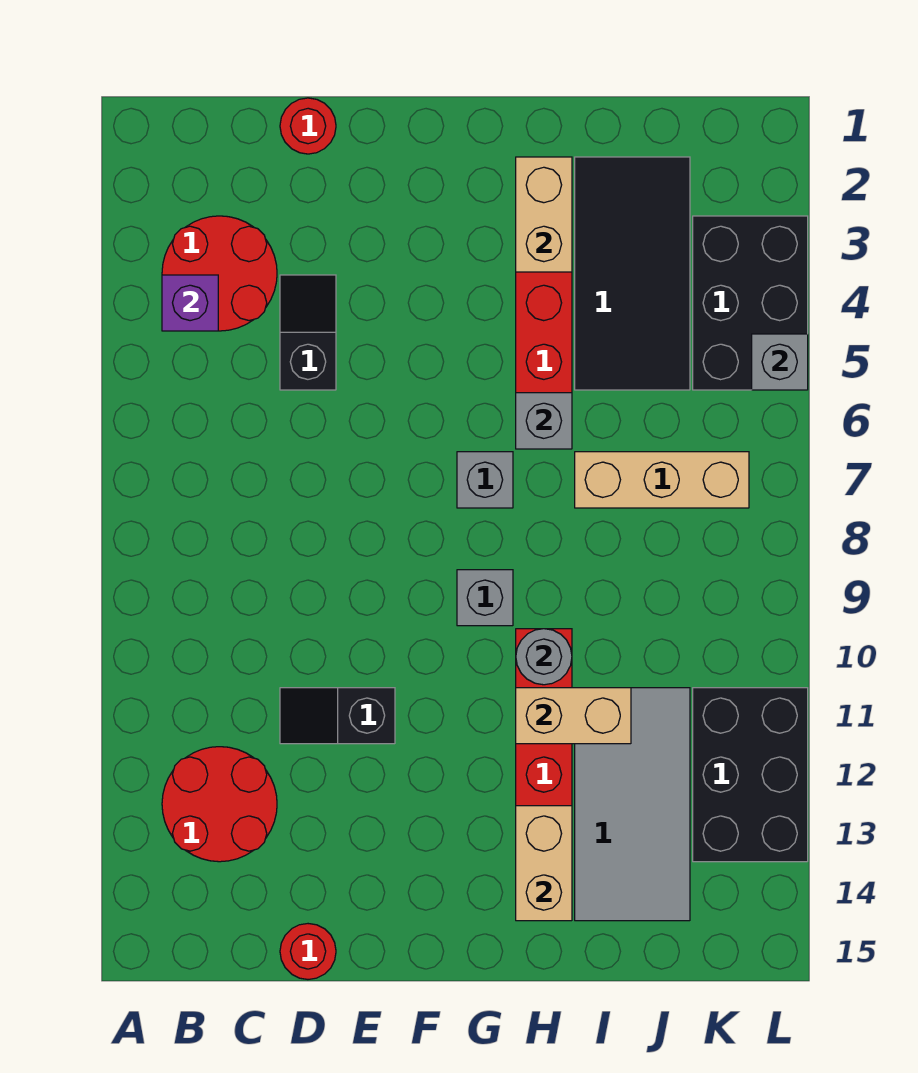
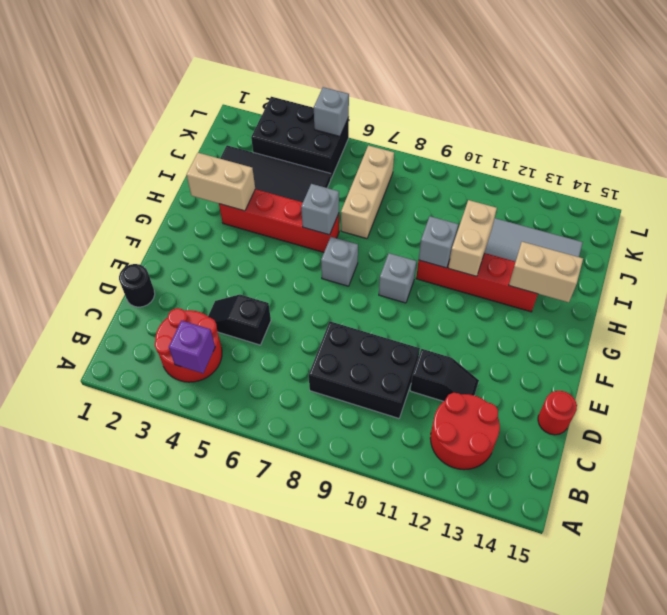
red 1x1 round brick [280,98,336,154] -> black 1x1 round brick [119,264,155,307]
black 1x2 slope [280,688,395,744] -> black 1x2 slope turned to [410,349,479,401]
grey 1x1 round brick [516,629,572,685] -> grey 1x1 brick [419,216,458,268]
black 2x3 brick [693,688,808,862] -> black 2x3 brick moved to [309,321,420,418]

